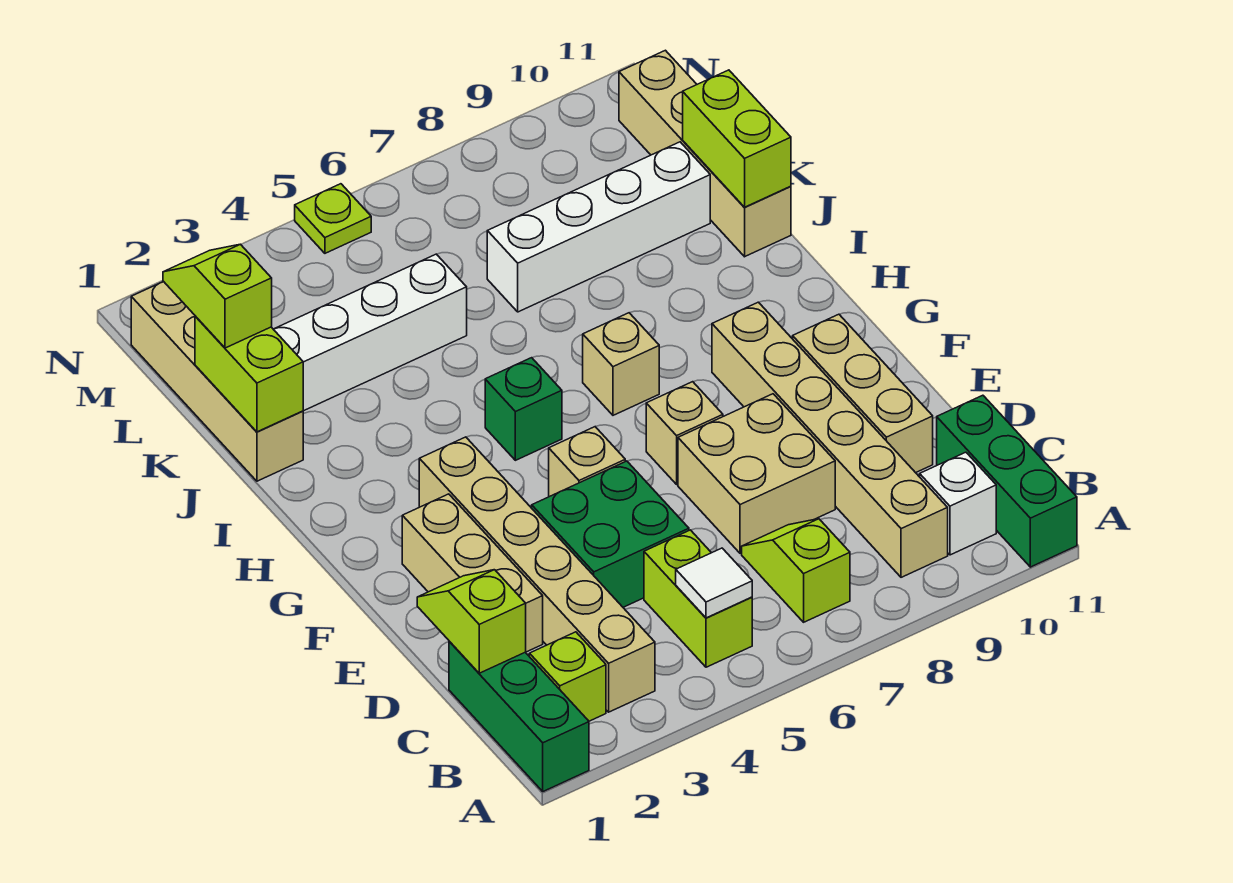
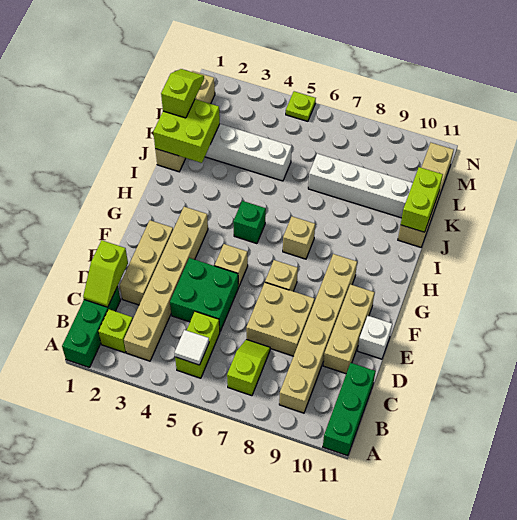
white 1x1 brick [920,452,996,555] -> white 1x1 brick moved to [358,316,392,359]
lime 1x2 slope [417,570,526,673] -> lime 1x2 slope turned to [83,240,128,307]
lime 1x2 brick [195,316,303,432] -> lime 2x2 brick [153,99,220,163]

